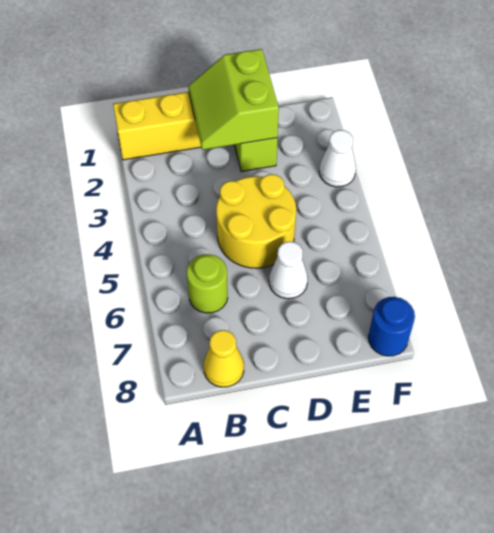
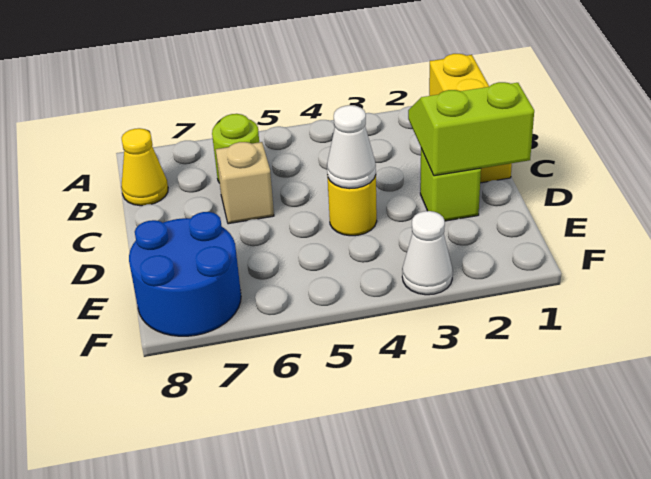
yellow 2x2 round brick [216,174,296,268] -> yellow 1x1 round brick [327,175,377,236]
none -> tan 1x1 brick [216,142,274,224]
white 1x1 cone [269,242,308,299] -> white 1x1 cone moved to [327,105,376,189]
blue 1x1 round brick [368,297,415,356] -> blue 2x2 round brick [129,212,241,336]

